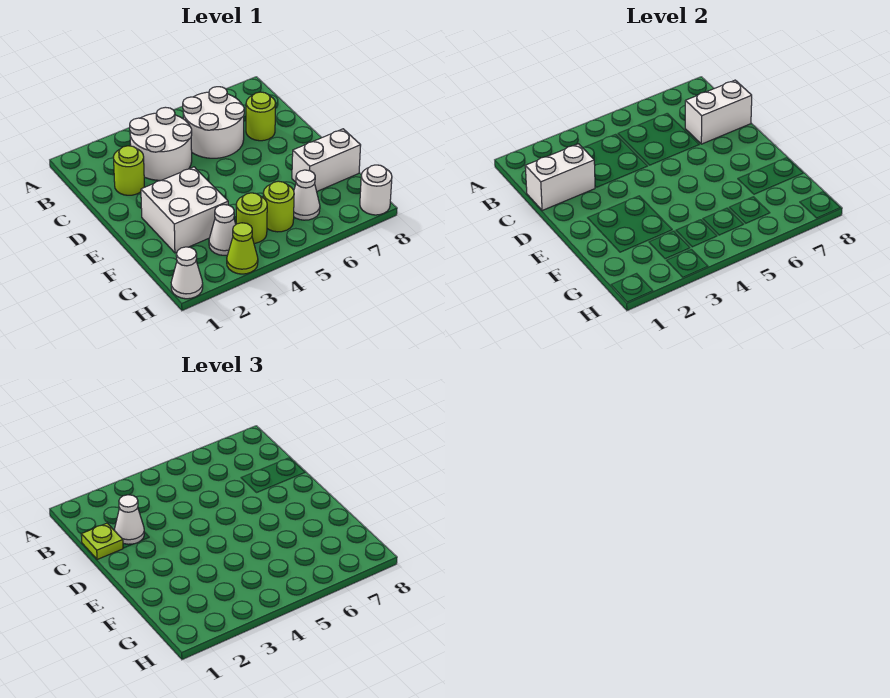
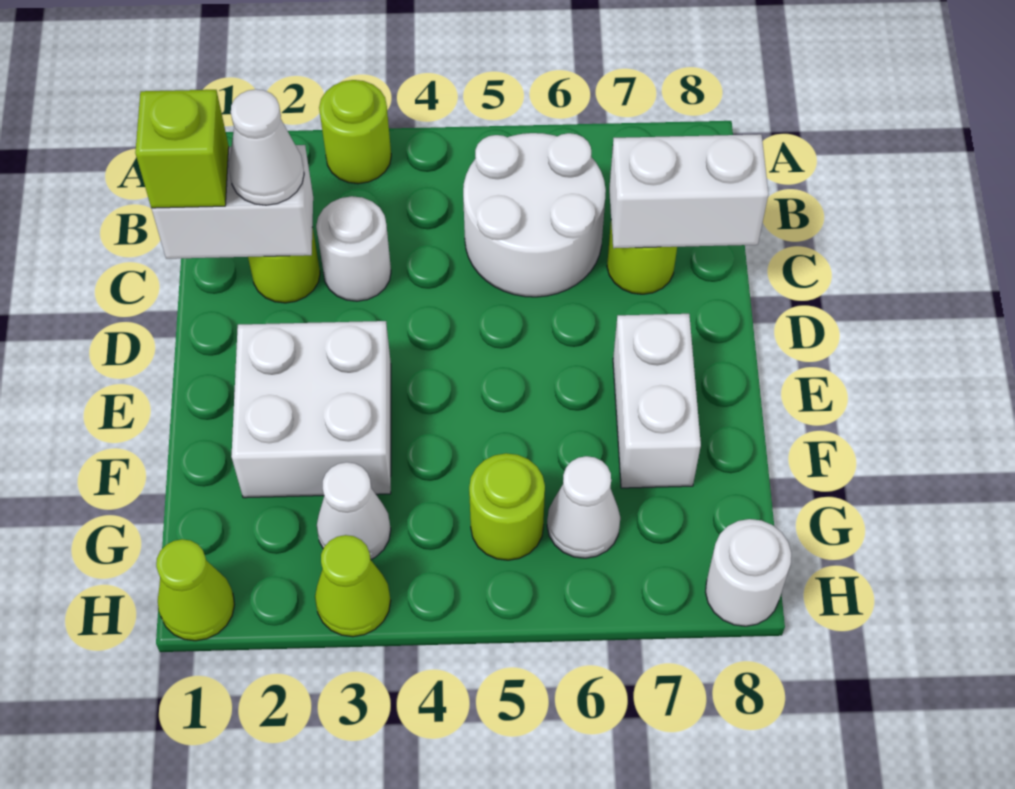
white 2x2 round brick [130,107,192,180] -> white 1x1 round brick [316,196,391,301]
lime 1x1 plate [81,523,123,560] -> lime 1x1 brick [135,90,229,208]
white 1x2 brick [292,129,361,191] -> white 1x2 brick turned to [613,314,701,488]
lime 1x1 round brick [236,193,267,243] -> lime 1x1 round brick moved to [319,80,391,184]
white 1x1 cone [171,247,203,299] -> lime 1x1 cone [156,539,234,641]

